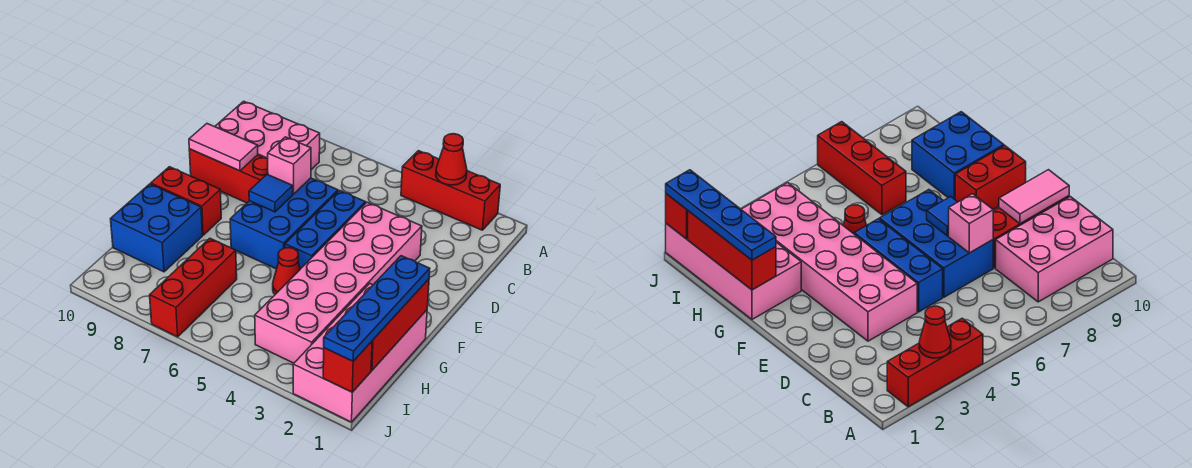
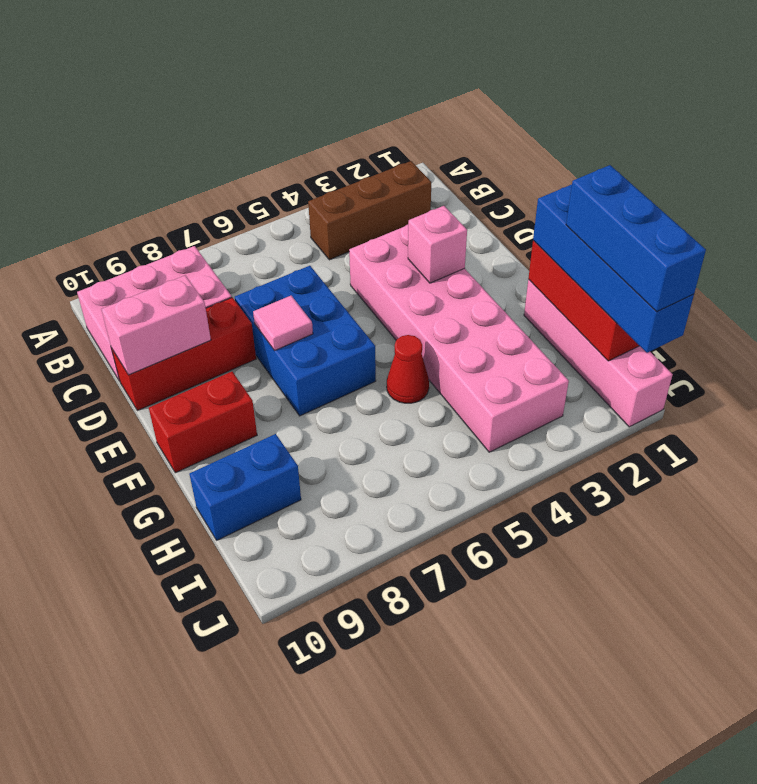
red 1x3 brick [401,151,500,230] -> none
red 1x1 cone [436,134,467,185] -> none
none -> brown 1x3 brick [308,161,431,260]
blue 1x3 brick [285,191,366,269] -> blue 1x3 brick moved to [566,165,706,312]
pink 1x1 brick [268,137,311,194] -> pink 1x1 brick moved to [408,206,467,283]
pink 1x2 tile [189,124,258,171] -> pink 1x2 brick [101,275,211,375]
blue 1x1 tile [249,174,293,212] -> pink 1x1 tile [253,296,313,351]
pink 2x4 brick [293,283,427,422] -> pink 1x4 brick [524,280,673,427]
blue 1x4 plate [324,256,430,361] -> blue 1x4 brick [533,185,694,353]
blue 2x2 brick [111,184,202,272] -> blue 1x2 brick [189,434,301,540]
red 1x3 brick [150,238,237,337] -> none
red 1x1 brick [323,342,372,392] -> none

